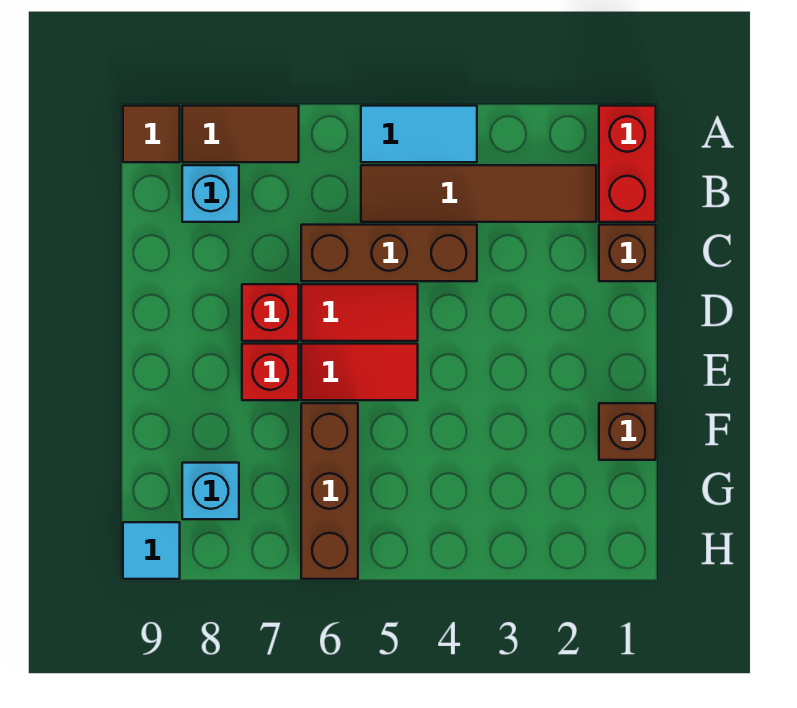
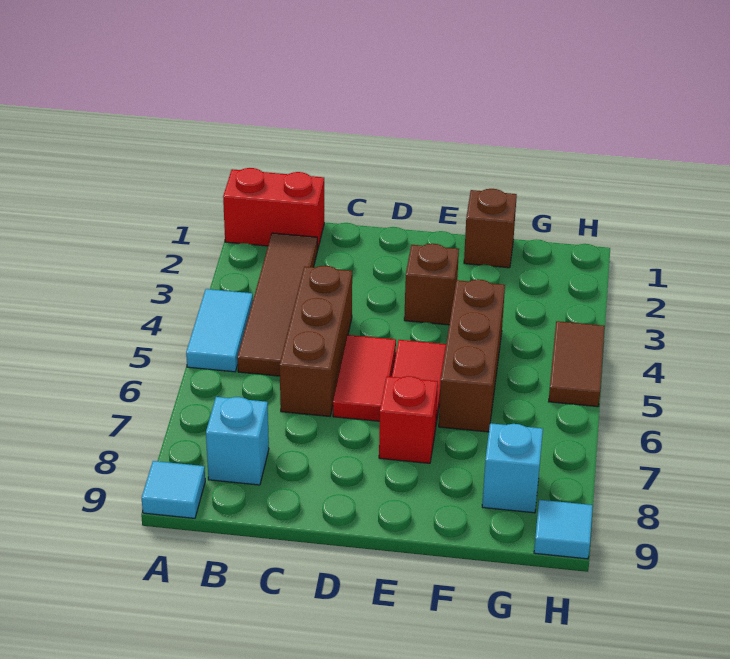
brown 1x2 tile [182,106,299,162] -> brown 1x2 tile moved to [549,321,605,407]
brown 1x1 tile [123,106,180,162] -> cyan 1x1 tile [142,461,205,518]
brown 1x1 brick [599,225,656,281] -> brown 1x1 brick moved to [404,244,459,325]
red 1x1 brick [242,284,299,341] -> none
brown 1x3 brick [301,403,358,579] -> brown 1x3 brick turned to [439,279,505,432]

